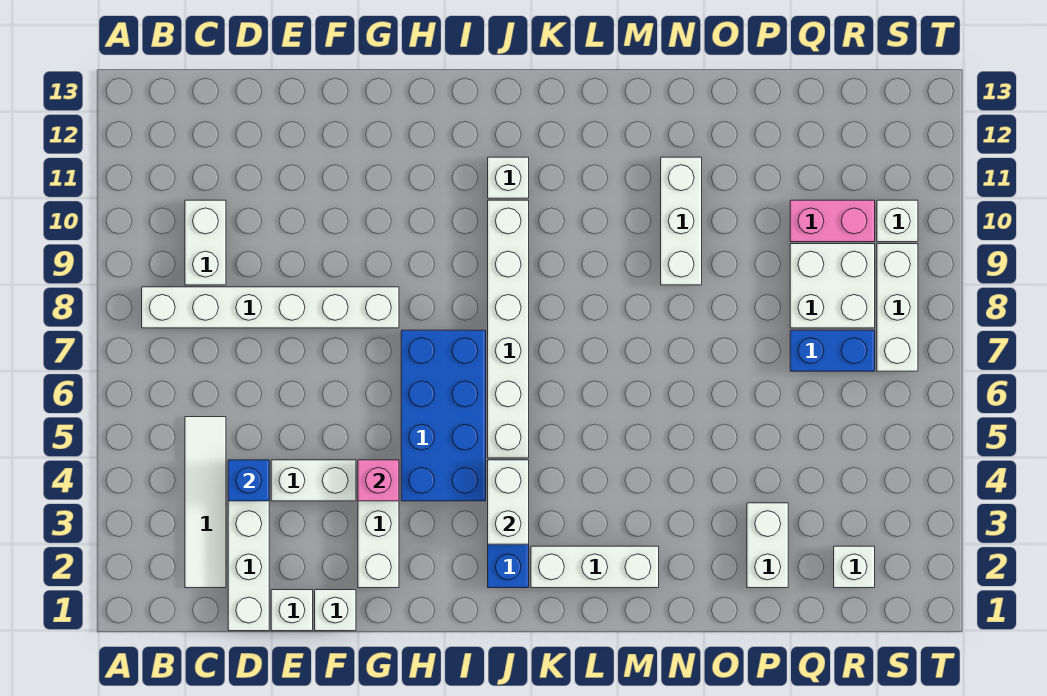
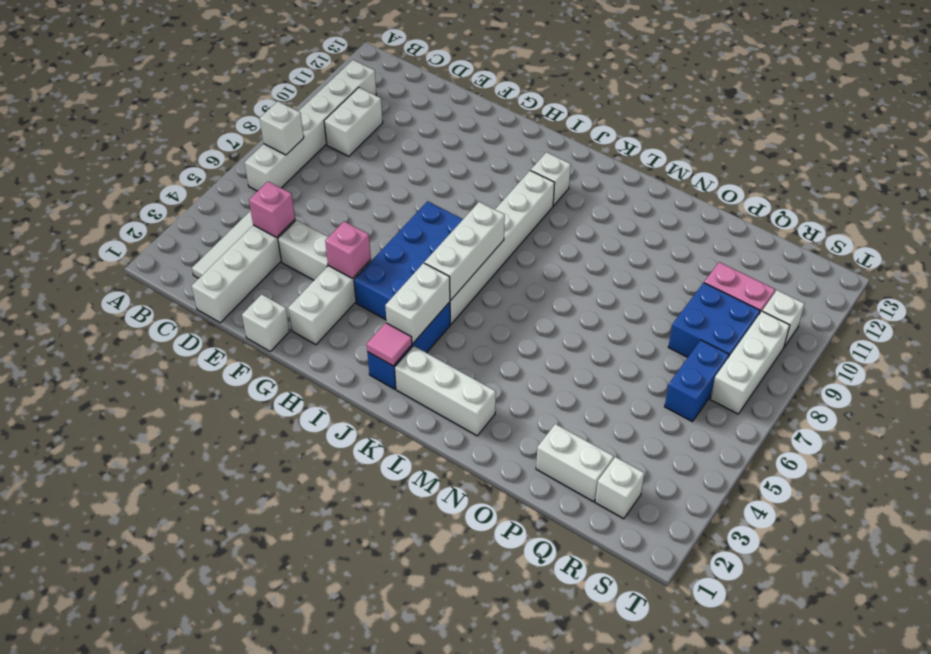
white 1x6 brick [142,287,399,328] -> white 1x6 brick turned to [245,60,376,191]
blue 1x1 brick [228,460,269,501] -> pink 1x1 brick [249,181,295,237]
white 1x1 brick [271,590,313,631] -> white 1x1 brick moved to [260,101,304,155]
none -> pink 1x1 tile [367,323,412,366]
white 1x3 brick [661,157,702,285] -> white 1x3 brick moved to [424,202,505,300]
white 1x2 brick [747,503,788,588] -> white 1x2 brick turned to [536,424,614,502]
blue 1x2 brick [790,330,875,371] -> blue 1x2 brick turned to [665,340,729,422]
white 2x2 brick [790,244,875,328] -> blue 2x2 brick [668,283,760,358]

